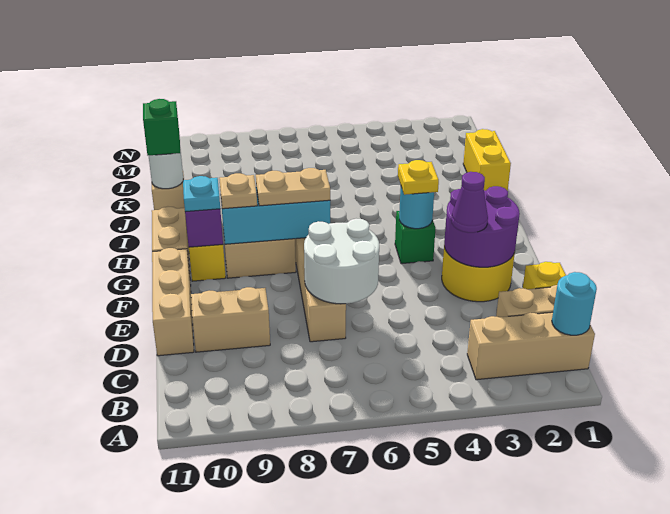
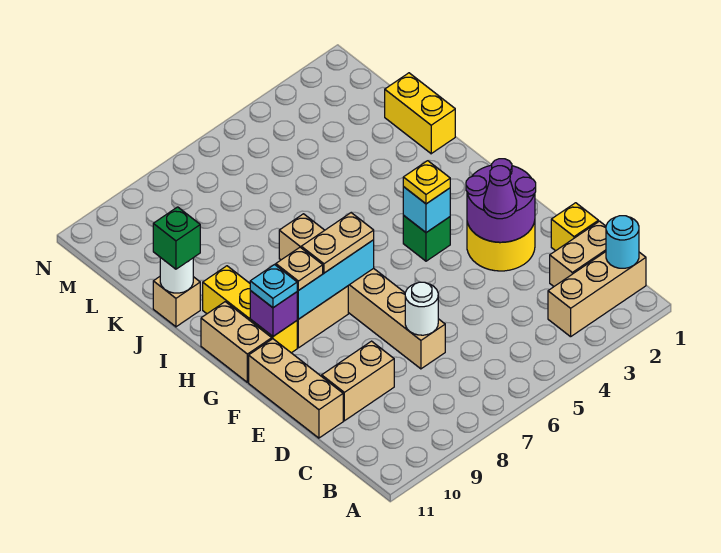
white 2x2 round brick [304,219,379,304] -> white 1x1 round brick [405,282,438,335]
cyan 1x1 round brick [399,187,434,229] -> cyan 1x1 brick [403,187,450,233]

